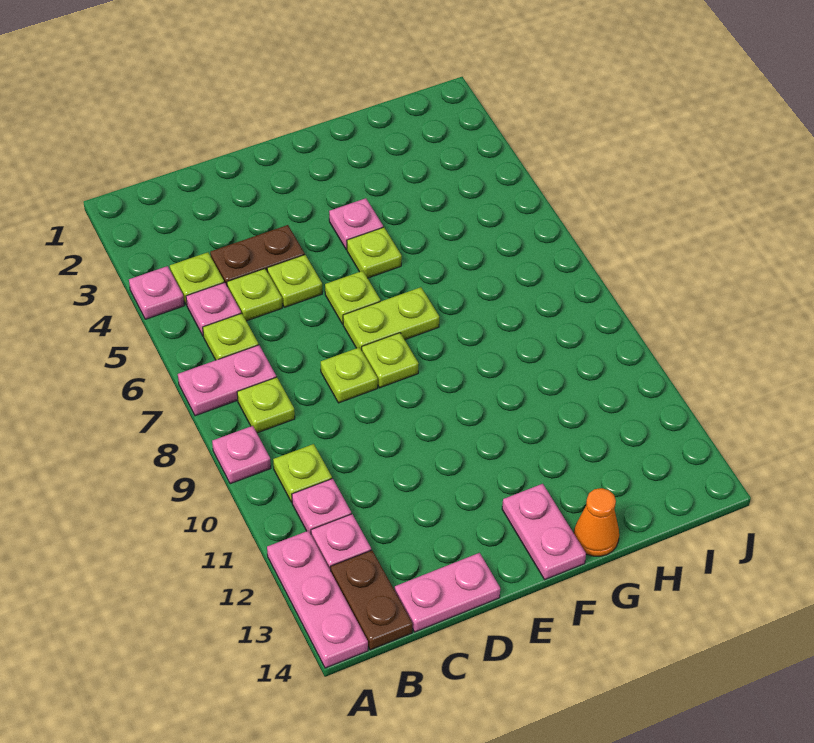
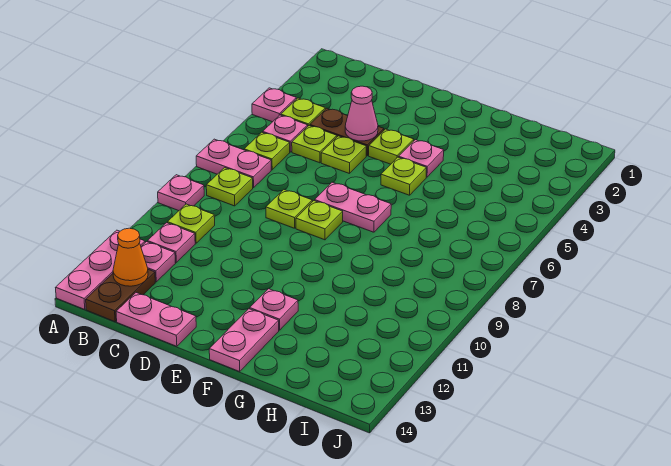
none -> pink 1x1 cone [345,86,378,141]
lime 1x1 plate [325,271,380,324] -> lime 1x1 plate moved to [369,129,414,164]
lime 1x2 plate [343,287,439,350] -> pink 1x2 plate [315,182,391,232]
none -> pink 1x1 plate [250,289,298,330]
orange 1x1 cone [574,488,619,556] -> orange 1x1 cone moved to [113,228,148,286]

